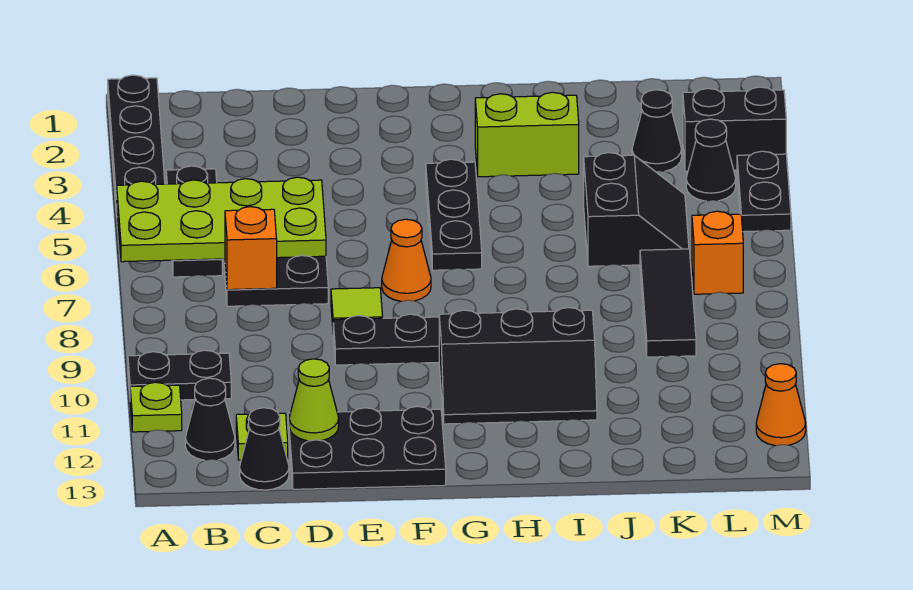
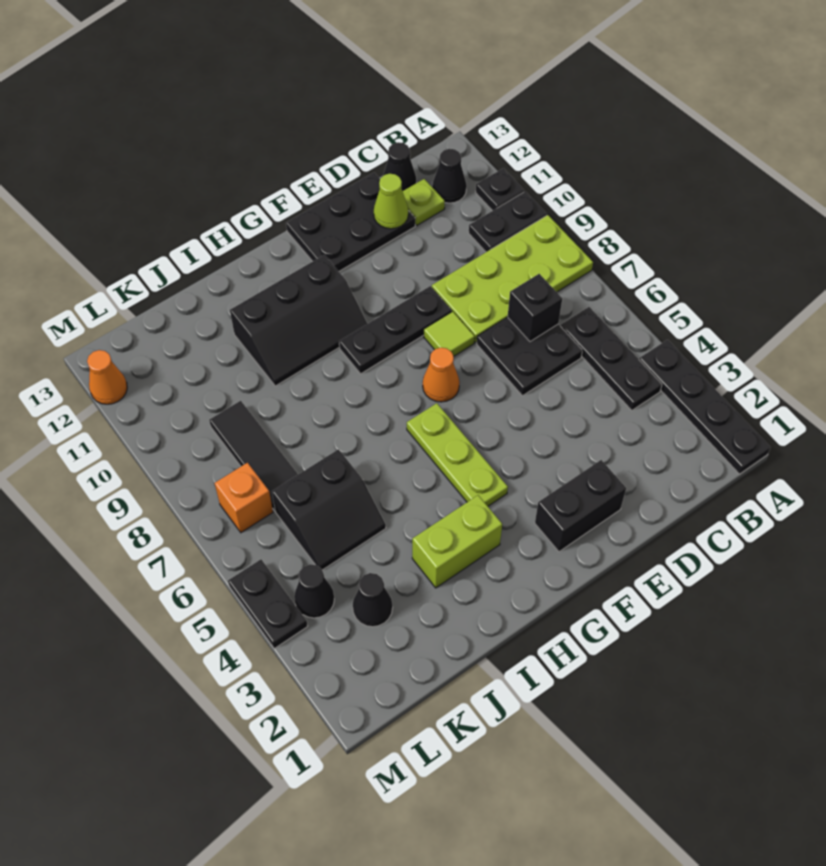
lime 2x4 plate [117,177,326,262] -> lime 2x4 plate moved to [432,215,593,343]
lime 1x1 plate [130,382,182,432] -> black 1x1 plate [476,168,524,211]
orange 1x1 brick [225,207,277,290] -> black 1x1 brick [508,274,562,342]
black 1x3 plate [426,159,482,270] -> lime 1x3 plate [407,403,508,506]
black 2x3 slope [439,308,597,424] -> black 2x3 slope turned to [230,255,367,386]
black 2x2 slope [584,153,689,266] -> black 2x2 slope turned to [272,449,386,570]
black 1x2 brick [683,87,786,171] -> black 1x2 brick moved to [535,460,626,552]

